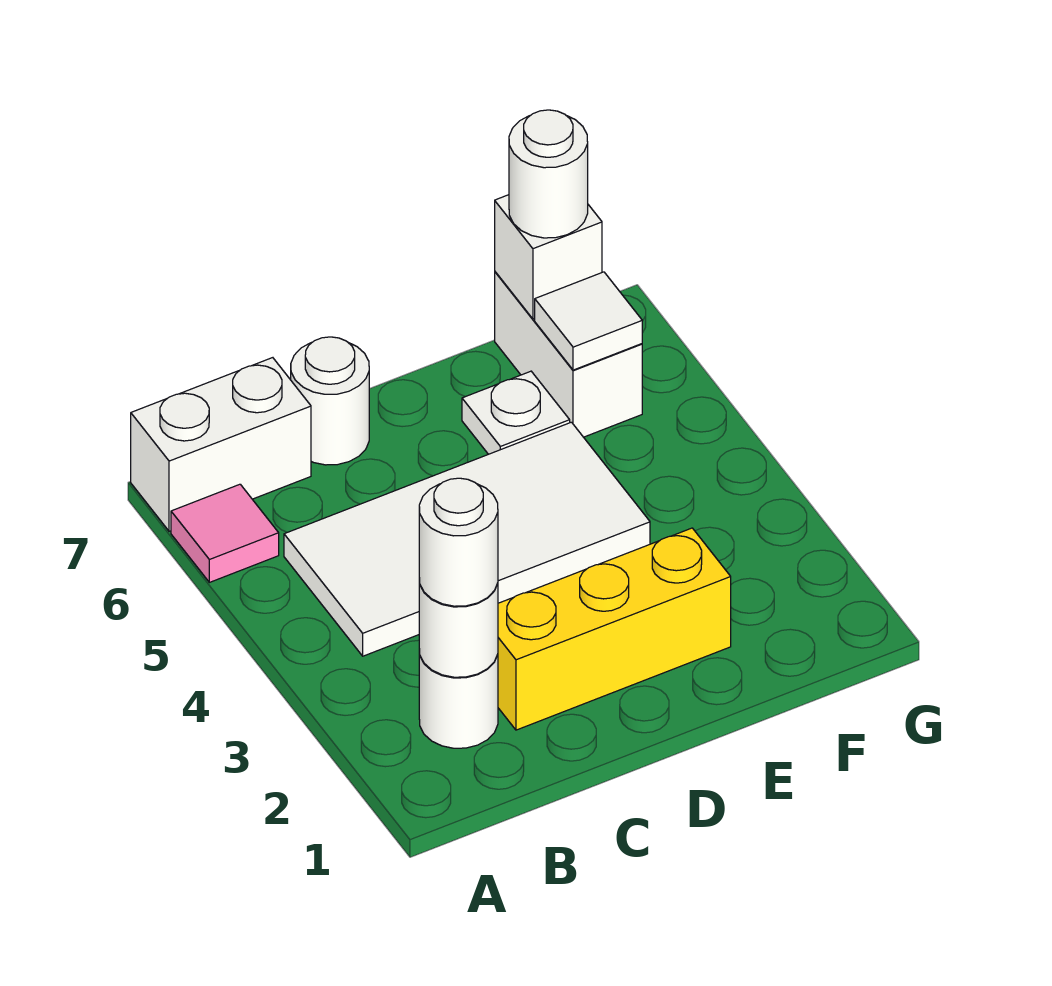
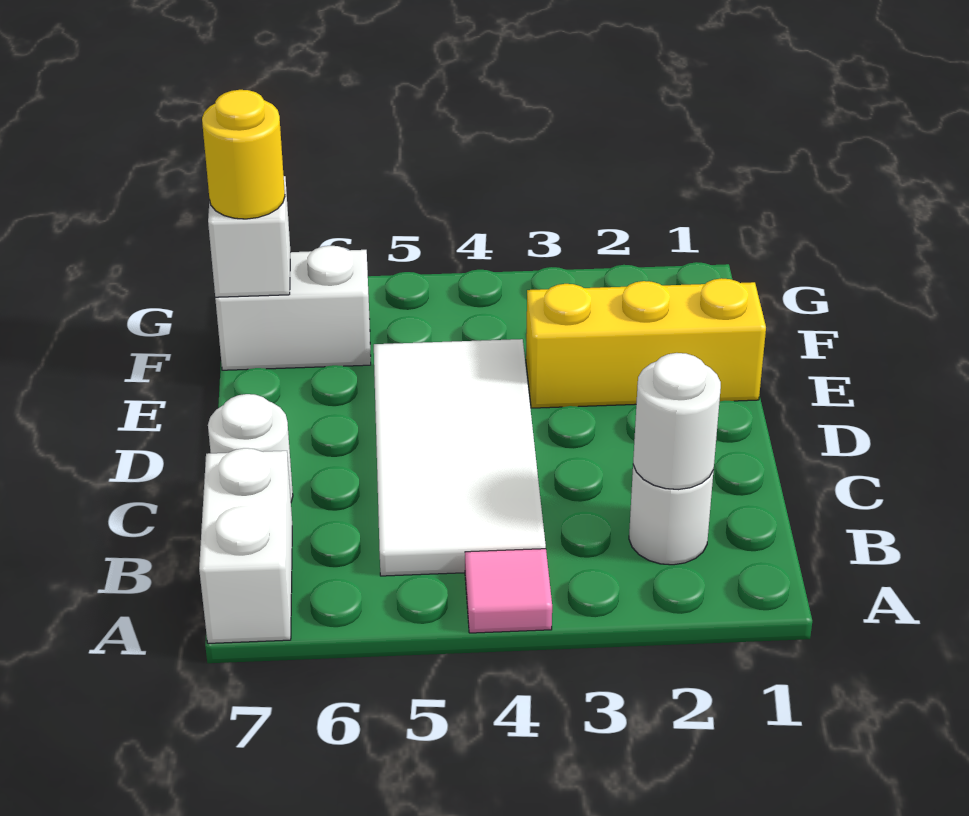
pink 1x1 tile [171,484,279,582] -> pink 1x1 tile moved to [465,549,552,633]
white 1x1 round brick [419,478,498,606] -> none
yellow 1x3 brick [498,528,731,730] -> yellow 1x3 brick turned to [526,278,766,408]
white 1x1 plate [462,371,570,454] -> none
white 1x1 tile [535,272,642,370] -> none
white 1x1 round brick [509,110,588,238] -> yellow 1x1 round brick [202,90,285,219]

